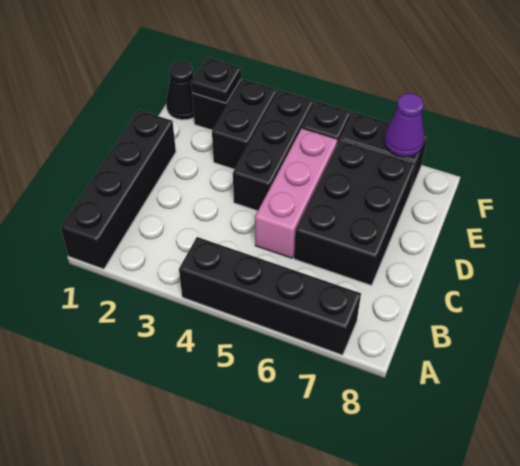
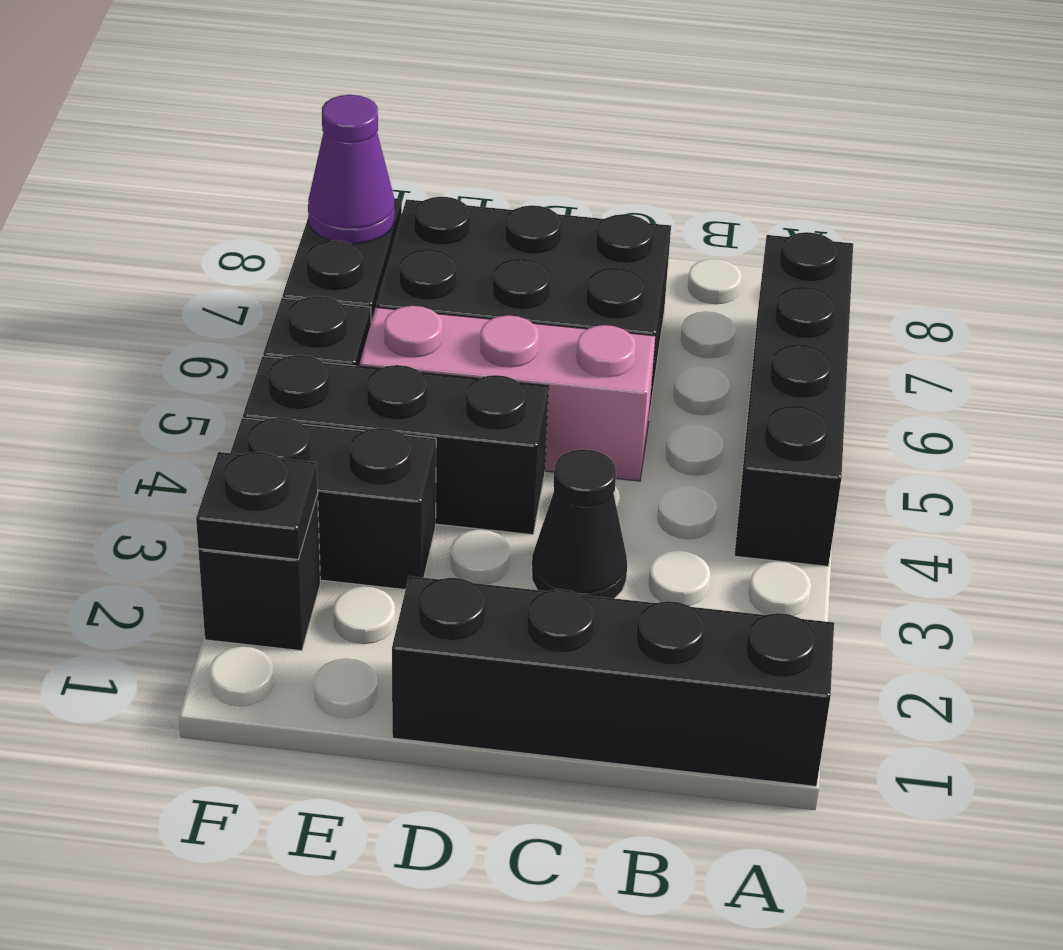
black 1x1 cone [166,61,194,120] -> black 1x1 cone moved to [532,449,627,598]

